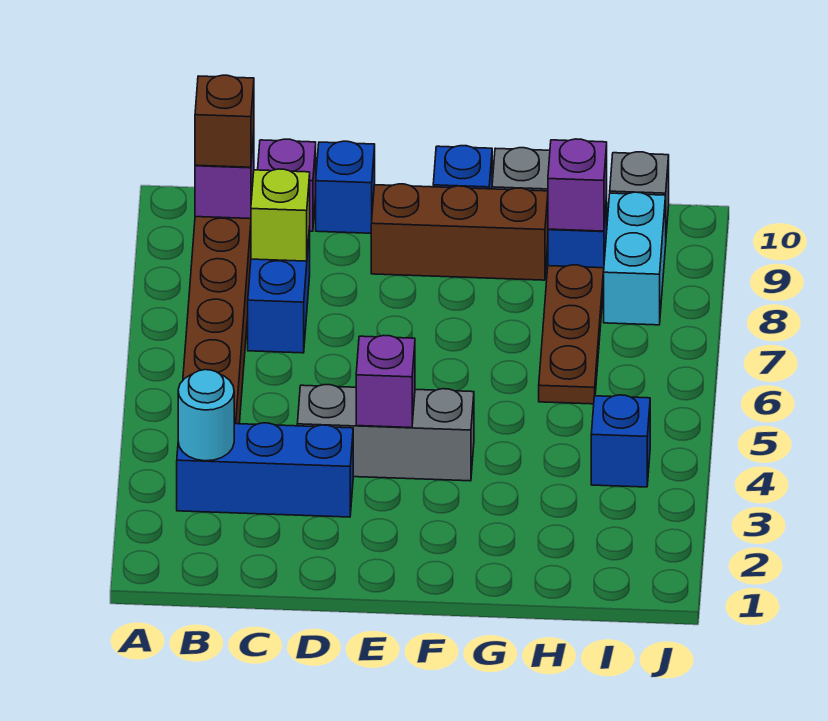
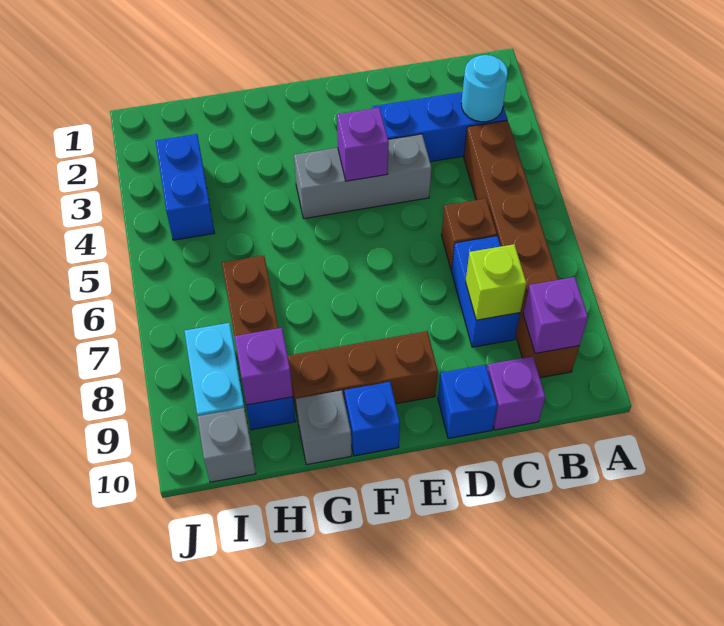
brown 1x1 brick [195,75,254,167] -> brown 1x1 brick moved to [441,199,497,270]
blue 1x1 brick [591,395,650,487] -> blue 1x2 brick [156,134,214,240]

